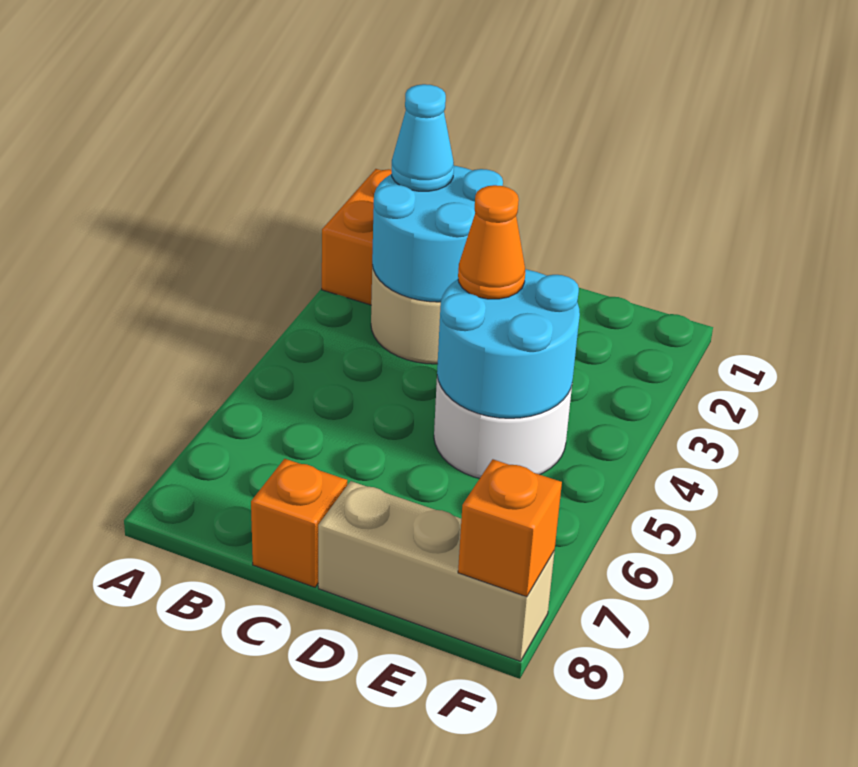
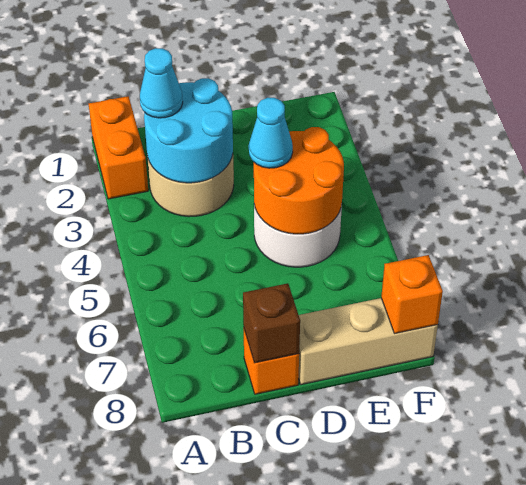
none -> brown 1x1 brick [243,283,300,363]
cyan 2x2 round brick [437,269,580,418] -> orange 2x2 round brick [254,127,344,234]
orange 1x1 cone [458,185,525,299] -> cyan 1x1 cone [249,98,293,168]

